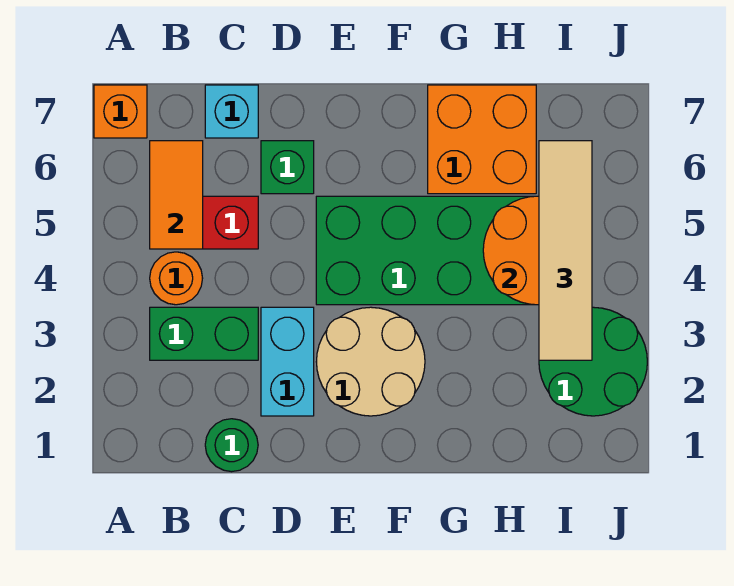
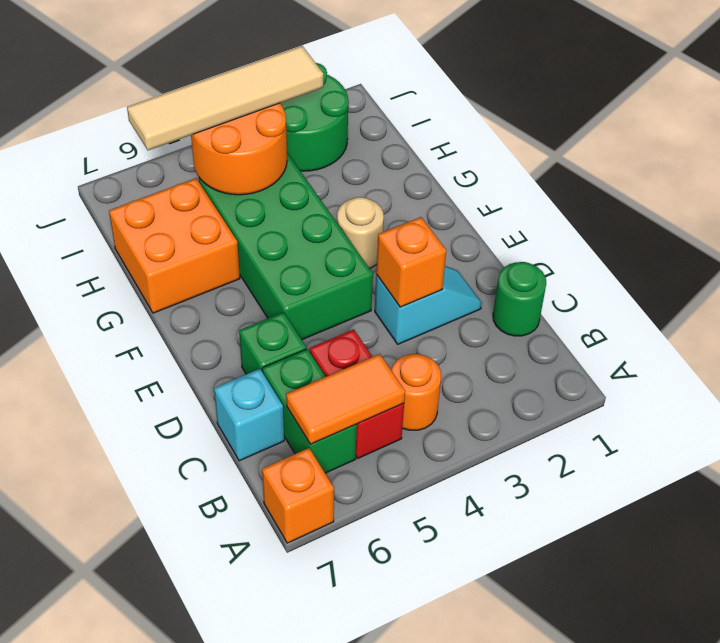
green 1x2 brick [150,307,258,360] -> green 1x2 brick moved to [262,349,357,473]
cyan 1x2 brick [261,307,314,416] -> cyan 1x2 slope [375,266,482,344]
none -> orange 1x1 brick [376,217,446,307]
tan 2x2 round brick [316,307,425,416] -> tan 1x1 round brick [337,197,384,268]

